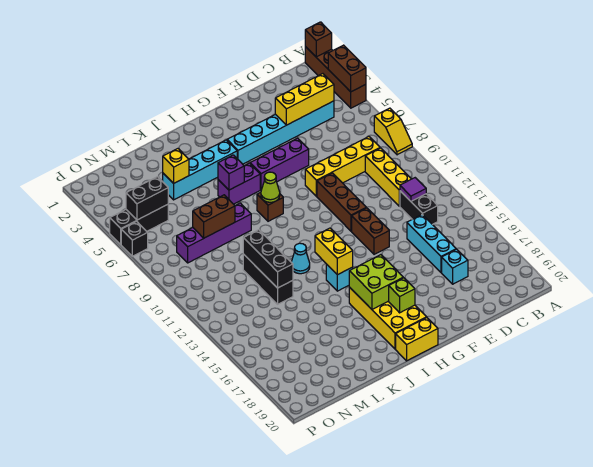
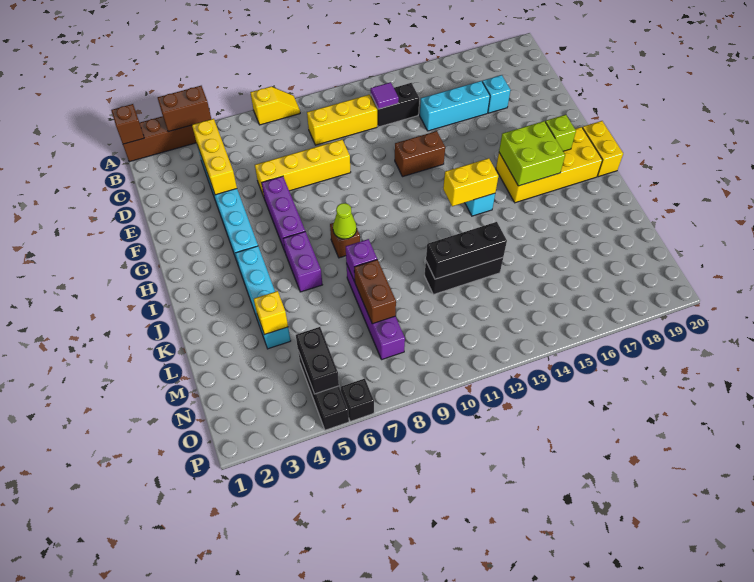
yellow 1x4 brick [305,137,380,196] -> yellow 1x4 brick turned to [255,140,351,196]
brown 1x3 brick [317,173,366,231] -> none
purple 1x1 brick [218,155,244,190] -> purple 1x1 brick moved to [346,239,377,282]
cyan 1x1 cone [291,243,310,274] -> none

